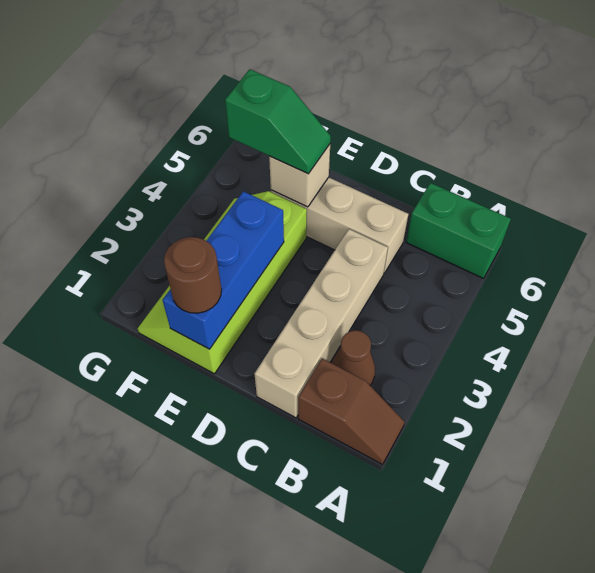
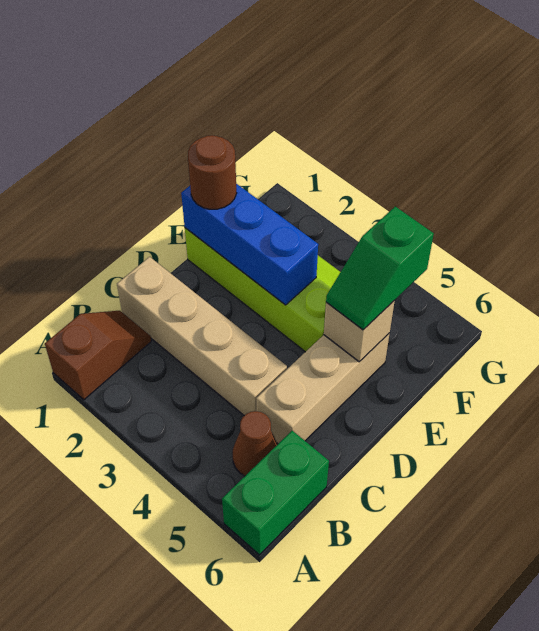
brown 1x2 slope [298,359,405,465] -> brown 1x2 slope turned to [45,311,151,400]
brown 1x1 cone [331,330,375,385] -> brown 1x1 cone moved to [233,411,278,476]

